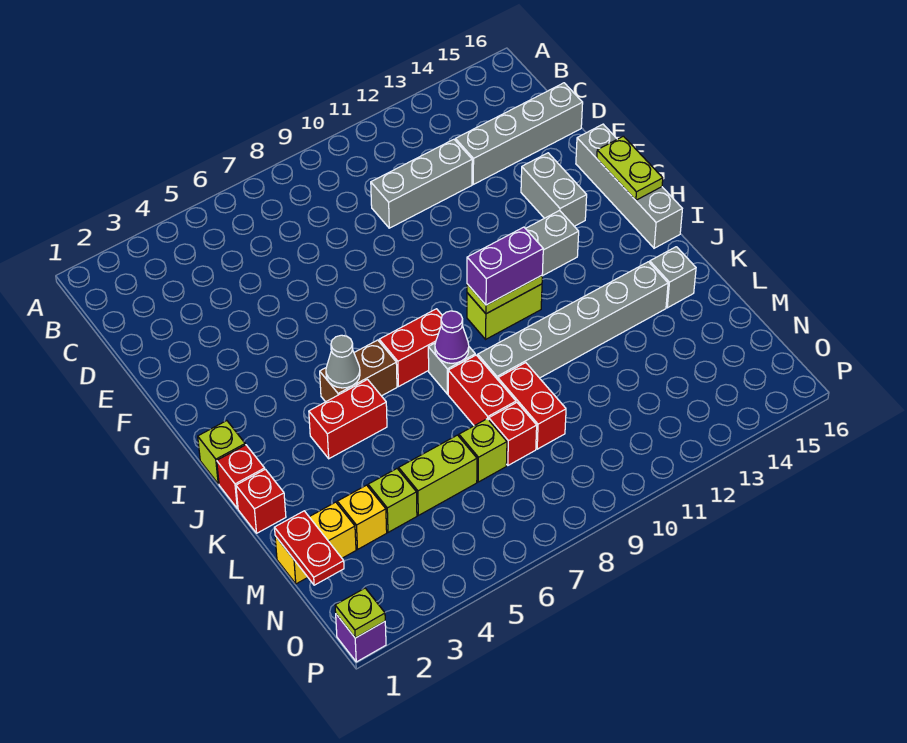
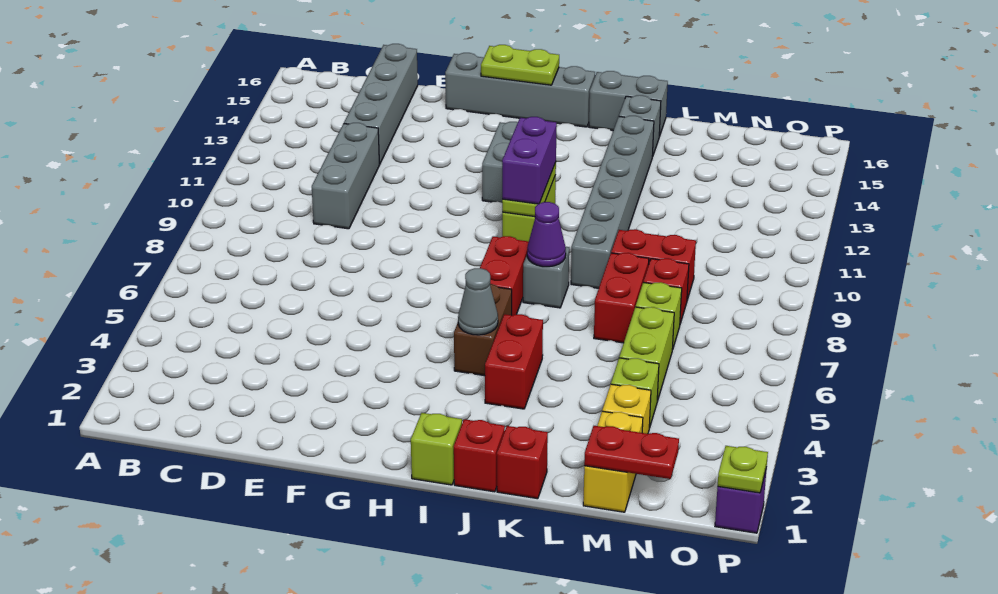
grey 1x2 brick [521,153,587,226] -> grey 1x2 brick moved to [589,71,668,136]
red 1x2 brick [448,355,516,426] -> red 1x2 brick turned to [594,253,649,343]

